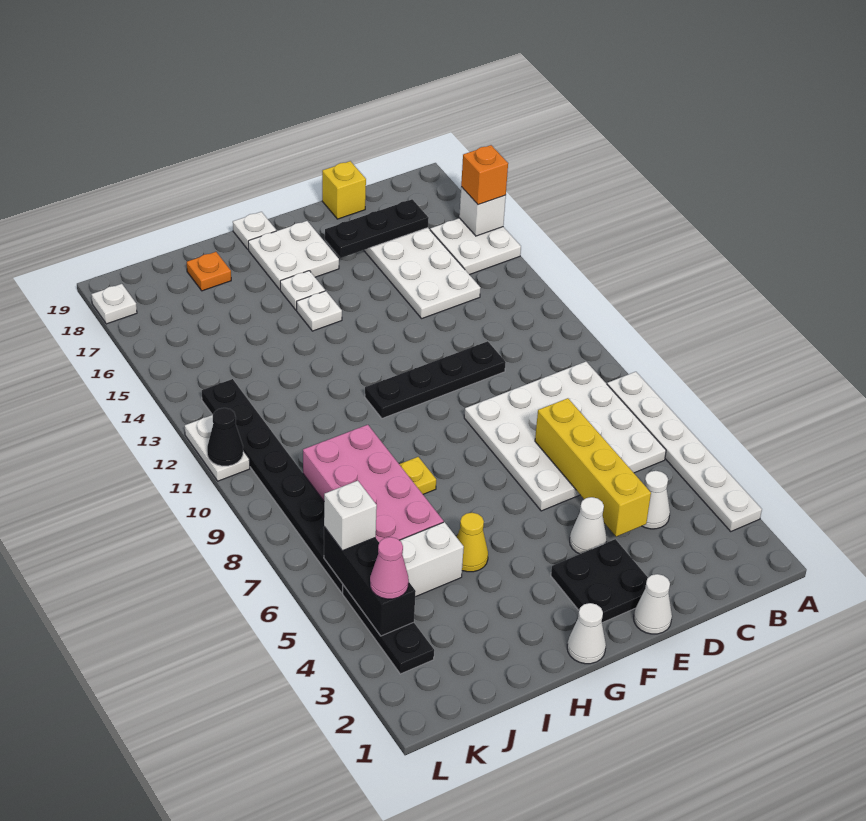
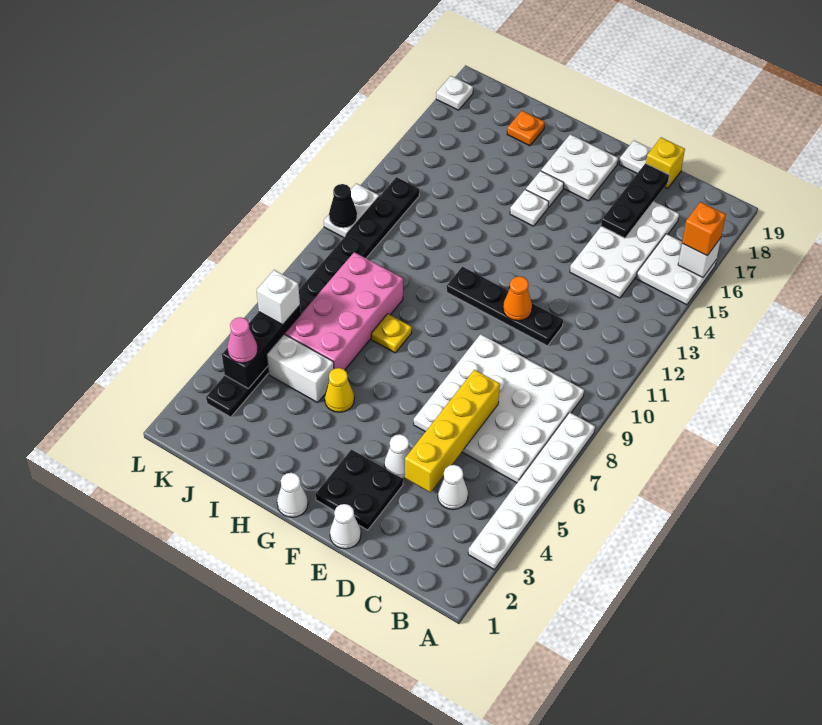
black 1x3 plate [325,199,429,258] -> black 1x3 plate turned to [601,163,669,238]
none -> orange 1x1 cone [503,276,532,321]
white 1x1 plate [233,212,276,249] -> white 1x1 plate moved to [619,141,651,173]

